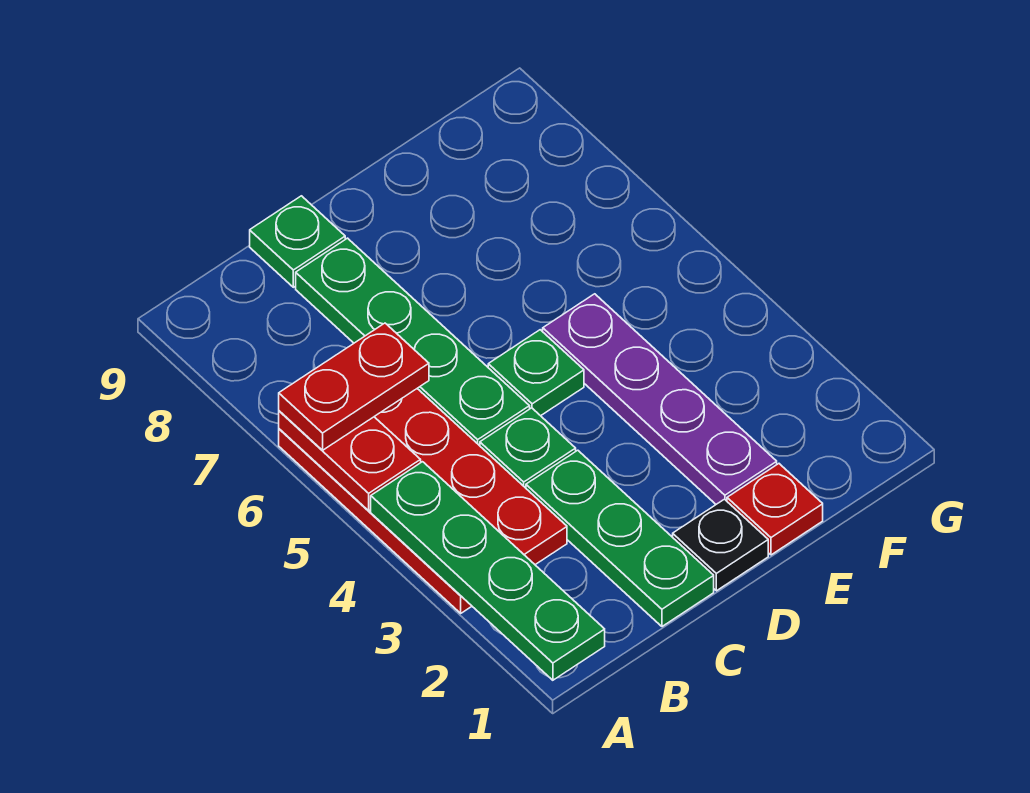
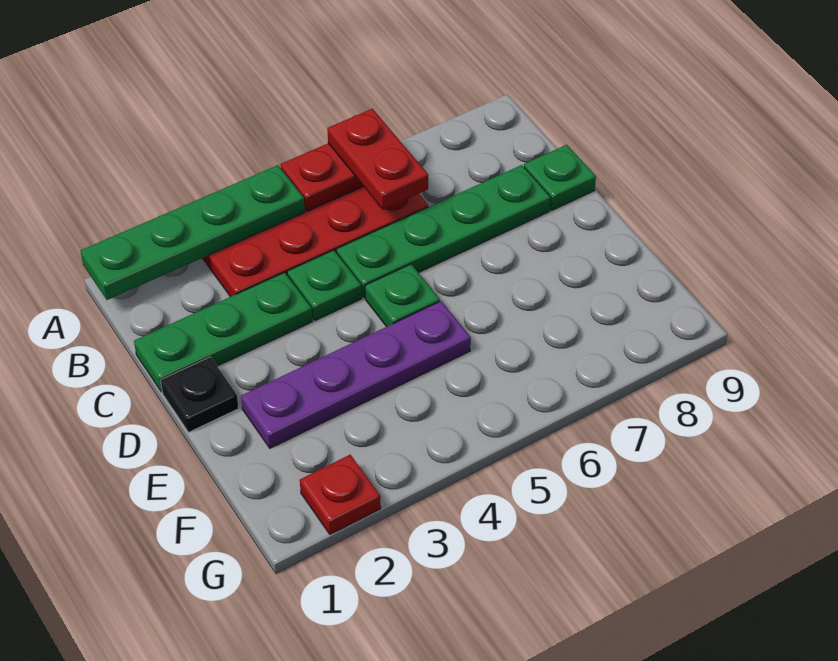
red 1x1 plate [727,464,823,555] -> red 1x1 plate moved to [300,455,381,534]

